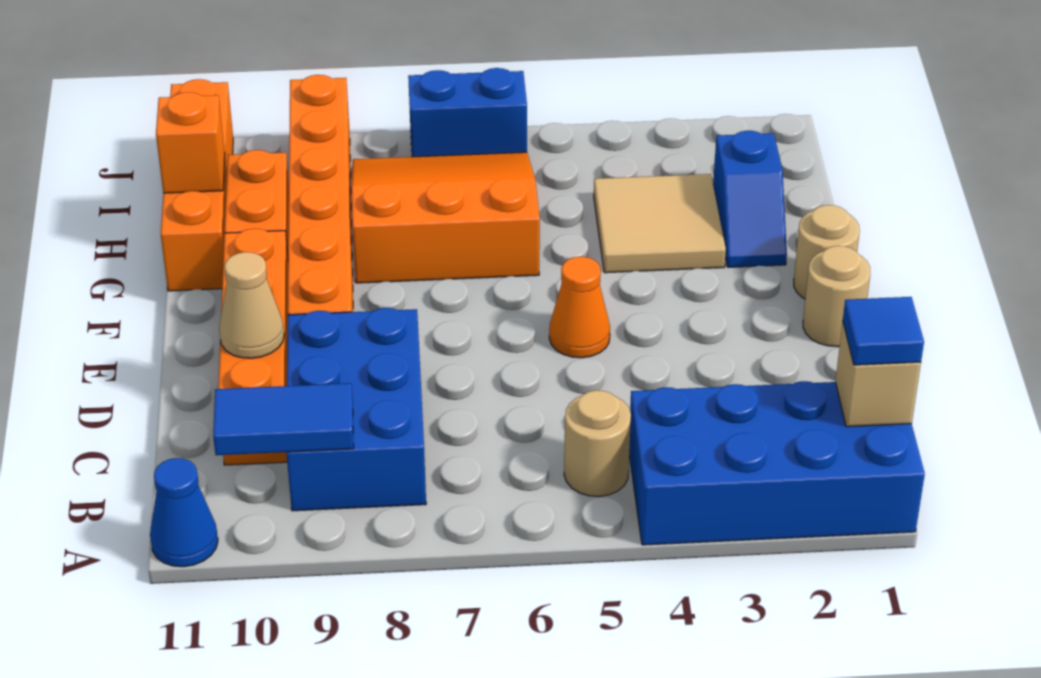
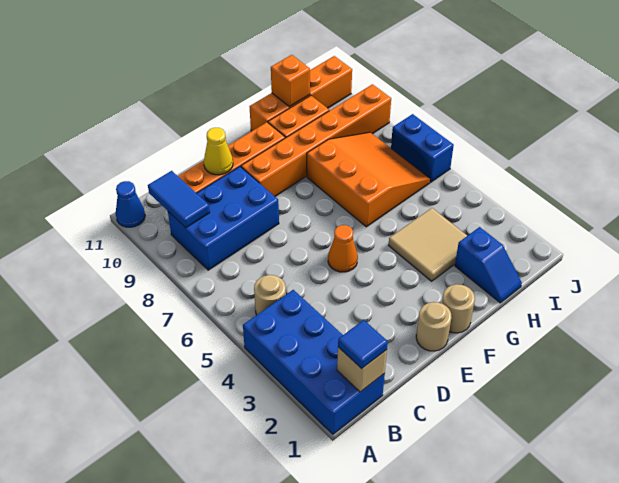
tan 1x1 cone [219,252,284,358] -> yellow 1x1 cone [204,128,233,175]
blue 1x2 slope [713,131,787,267] -> blue 1x2 slope turned to [455,227,522,303]

